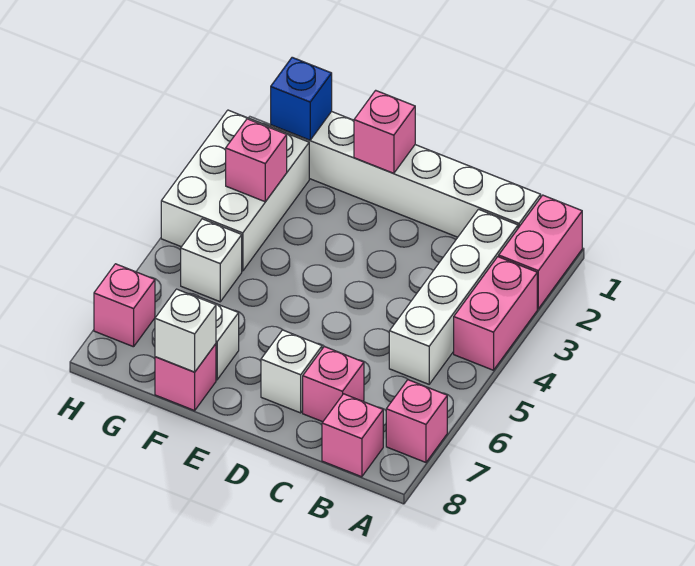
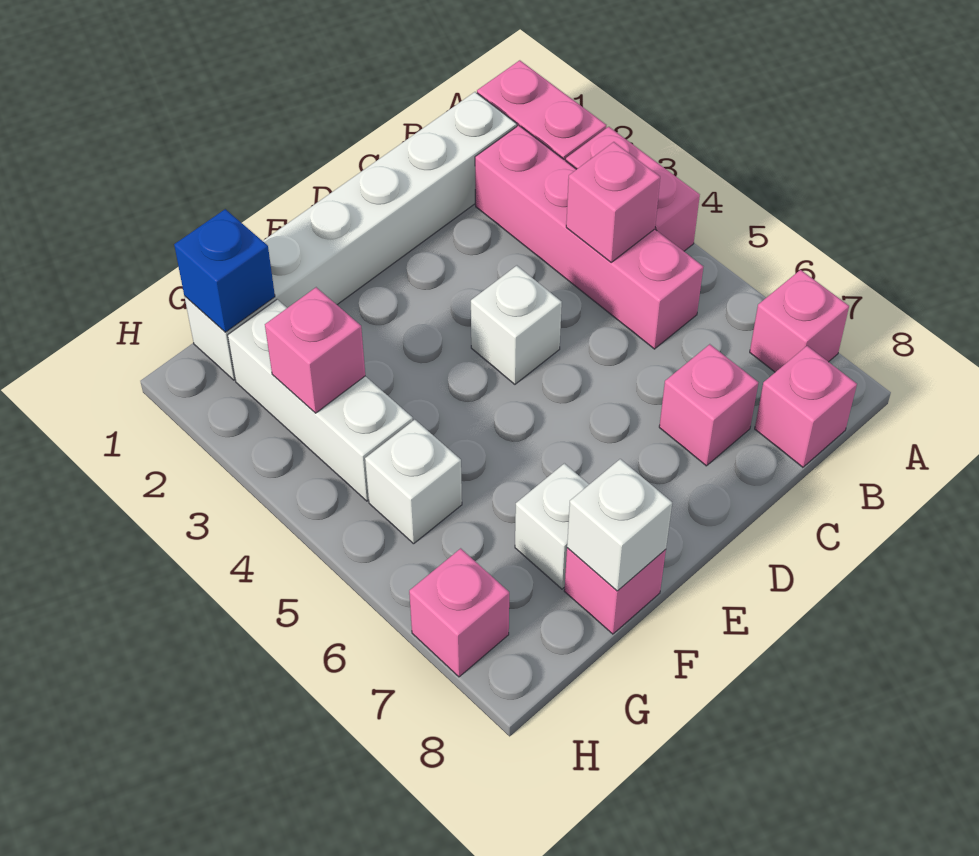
white 1x4 brick [389,209,518,384] -> pink 1x4 brick [475,125,703,349]
white 1x1 brick [261,330,322,413] -> white 1x1 brick moved to [471,266,562,384]
pink 1x1 brick [354,90,415,173] -> pink 1x1 brick moved to [566,142,660,262]
white 2x3 brick [161,110,309,271] -> white 1x3 brick [228,299,413,501]

